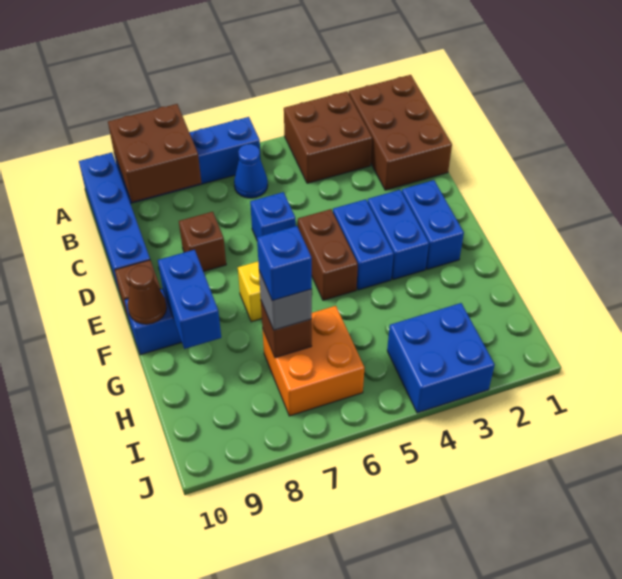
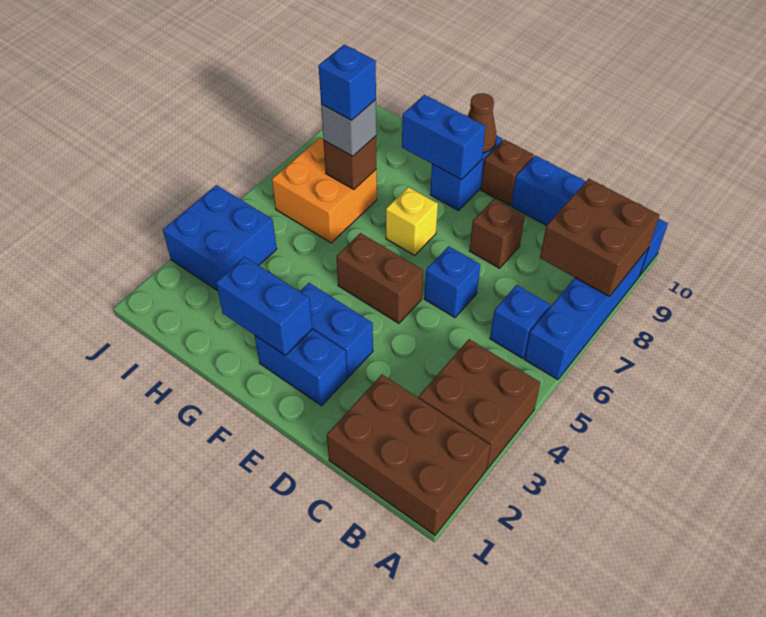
blue 1x1 cone [234,144,268,198] -> blue 1x1 brick [490,285,550,358]
blue 1x2 brick [333,199,394,290] -> blue 1x2 brick moved to [216,257,312,355]

